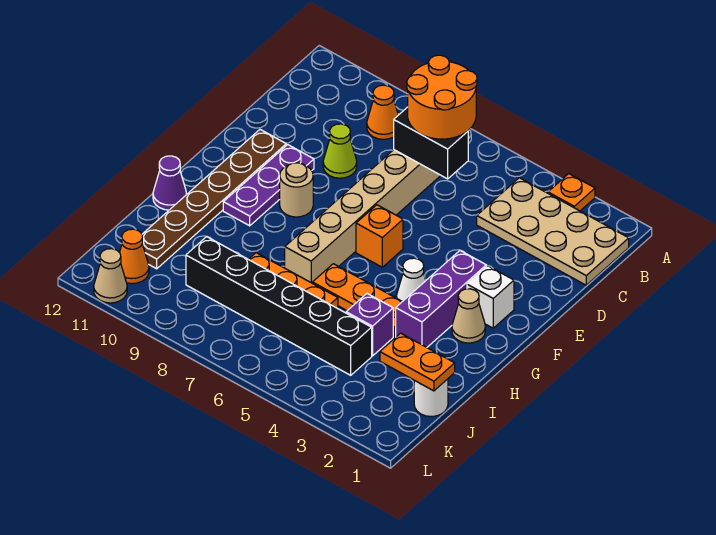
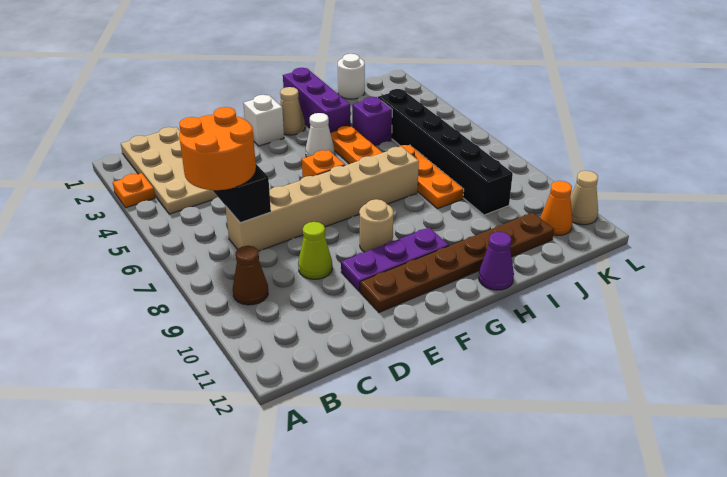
orange 1x1 cone [367,85,398,139] -> brown 1x1 cone [233,246,268,305]
purple 1x3 brick [396,251,486,347] -> purple 1x3 brick turned to [283,68,351,132]
orange 1x2 plate [380,333,455,391] -> none

